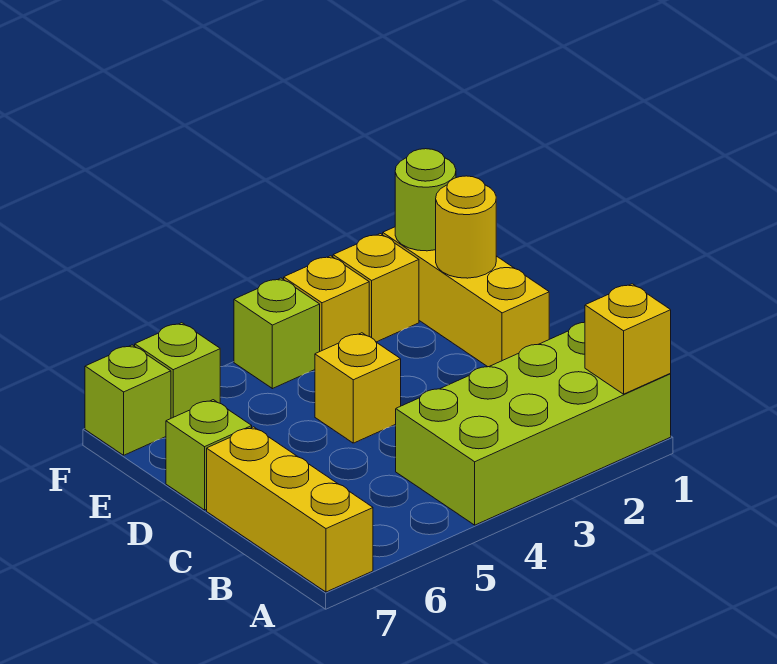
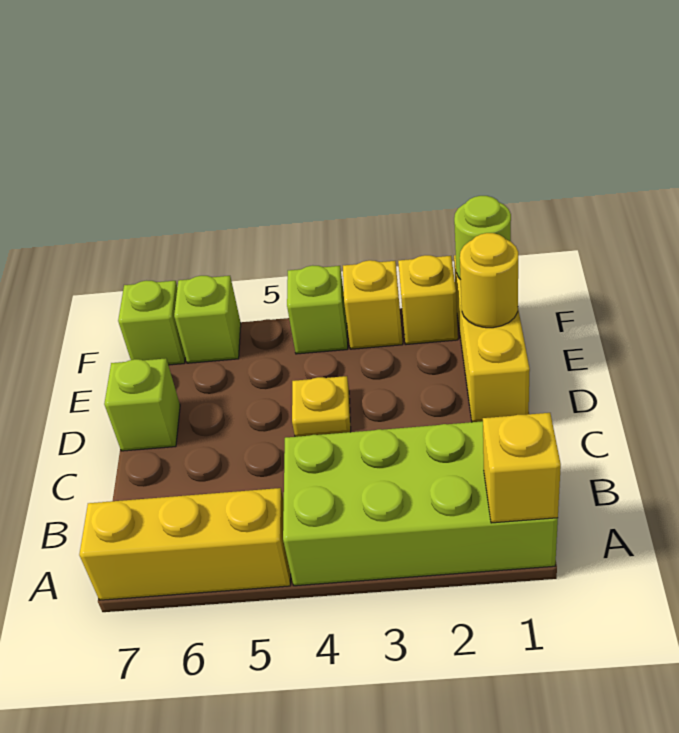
yellow 1x3 brick [207,427,373,592] -> yellow 1x3 brick turned to [79,488,291,600]
yellow 1x1 brick [315,333,401,443] -> yellow 1x1 plate [292,376,351,437]

